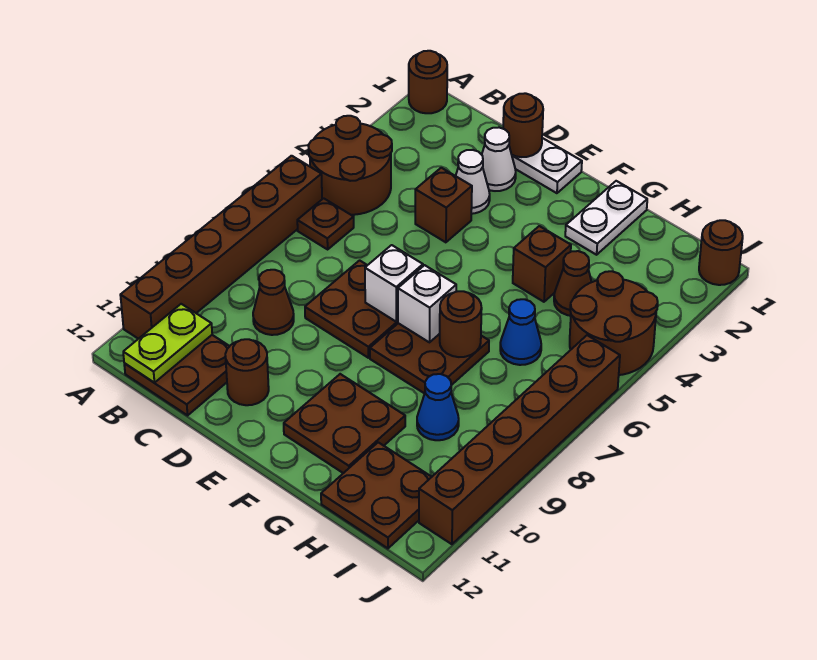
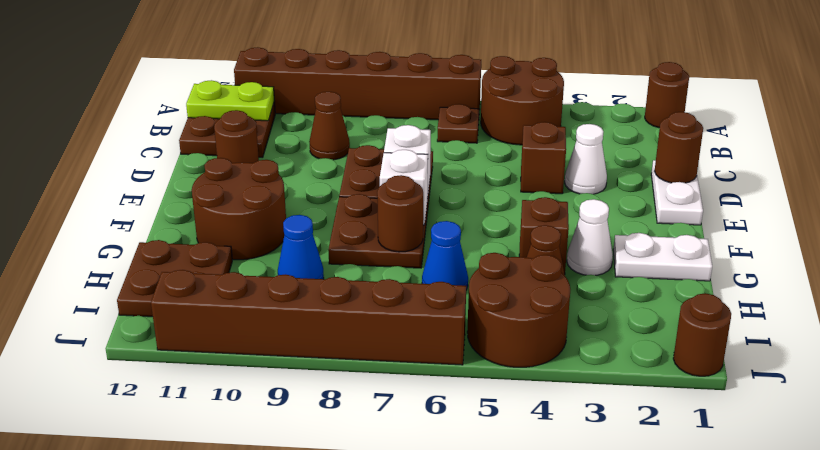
white 1x1 cone [482,128,516,191] -> white 1x1 cone moved to [567,199,613,275]
brown 2x2 plate [284,374,405,473] -> brown 2x2 round brick [192,158,286,260]

